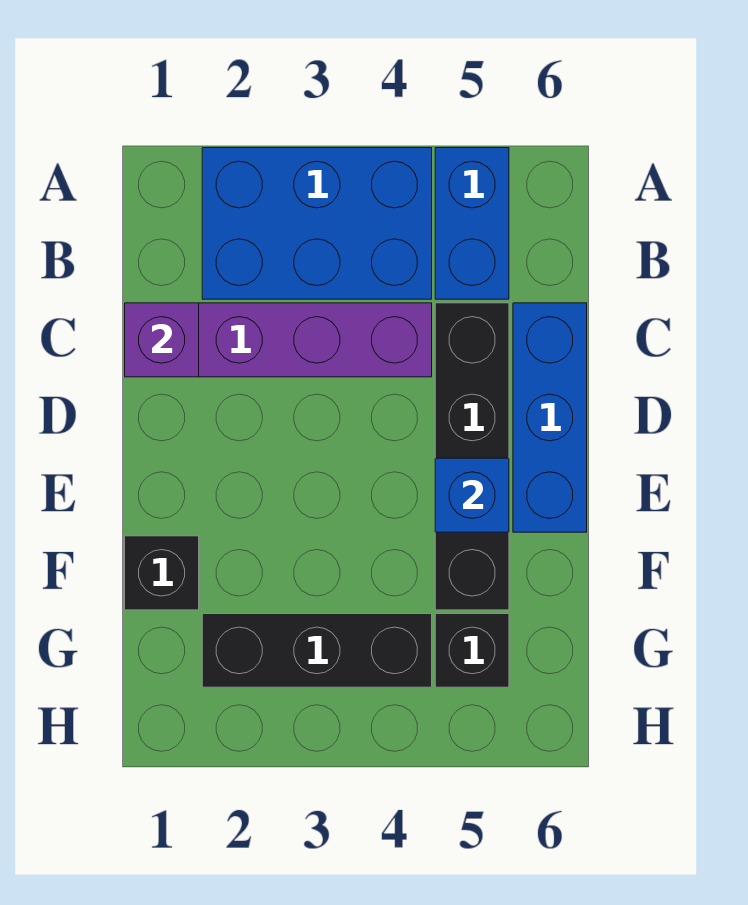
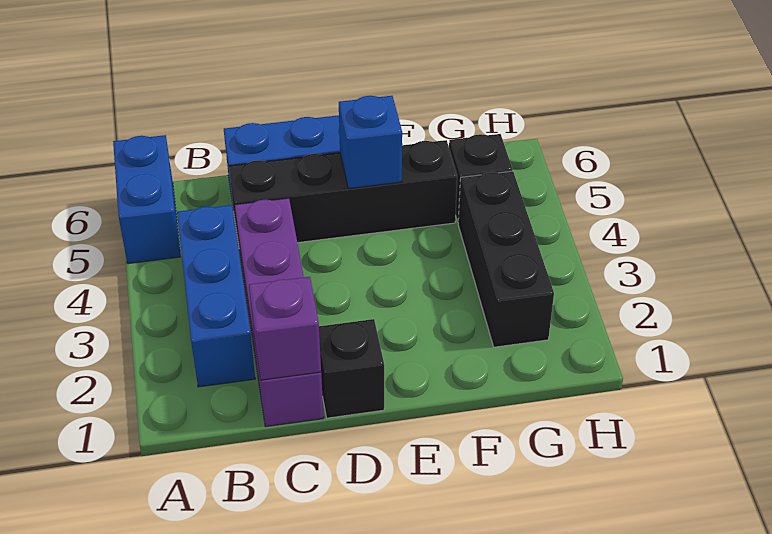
blue 2x3 brick [202,148,432,299] -> blue 1x3 brick [177,205,255,387]
blue 1x2 brick [435,148,509,299] -> blue 1x2 brick turned to [113,135,181,264]
black 1x1 brick [125,536,199,610] -> black 1x1 brick moved to [319,319,384,418]

